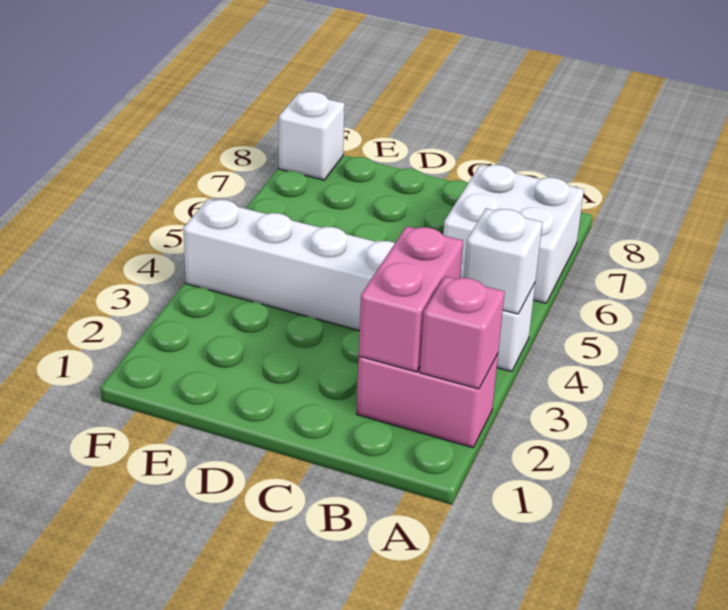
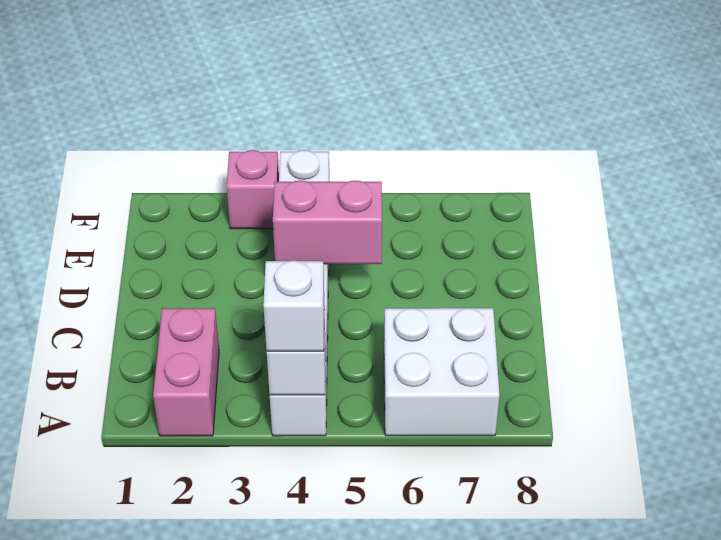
pink 1x1 brick [420,276,505,389] -> pink 1x1 brick moved to [227,150,279,229]
pink 1x2 brick [359,226,463,372] -> pink 1x2 brick moved to [273,181,382,264]
white 1x1 brick [279,92,345,180] -> white 1x1 brick moved to [263,260,325,351]

